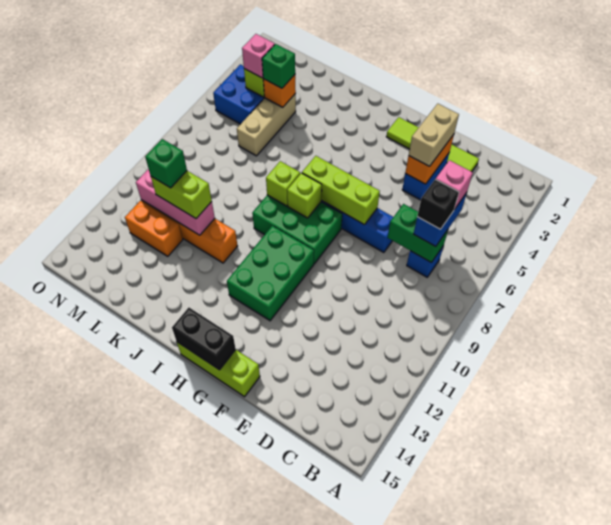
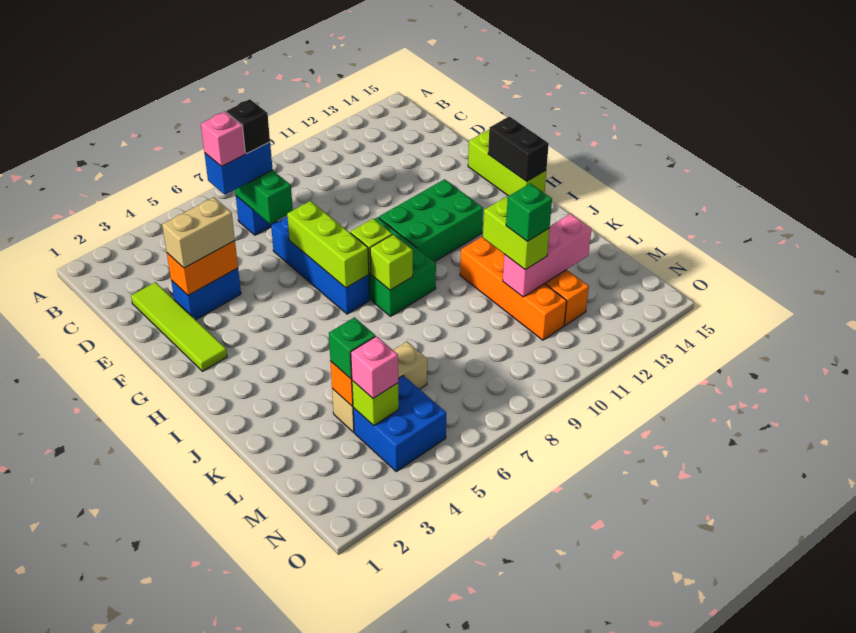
pink 1x3 brick [136,169,215,235] -> pink 1x3 brick turned to [503,214,592,297]

